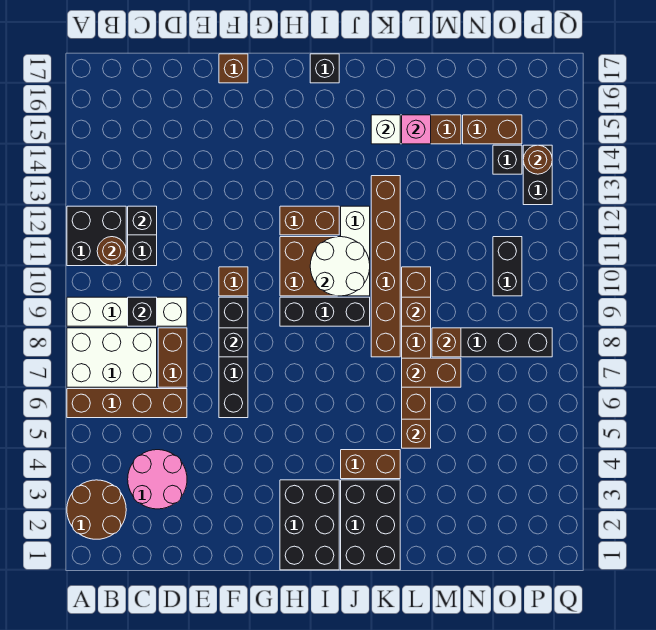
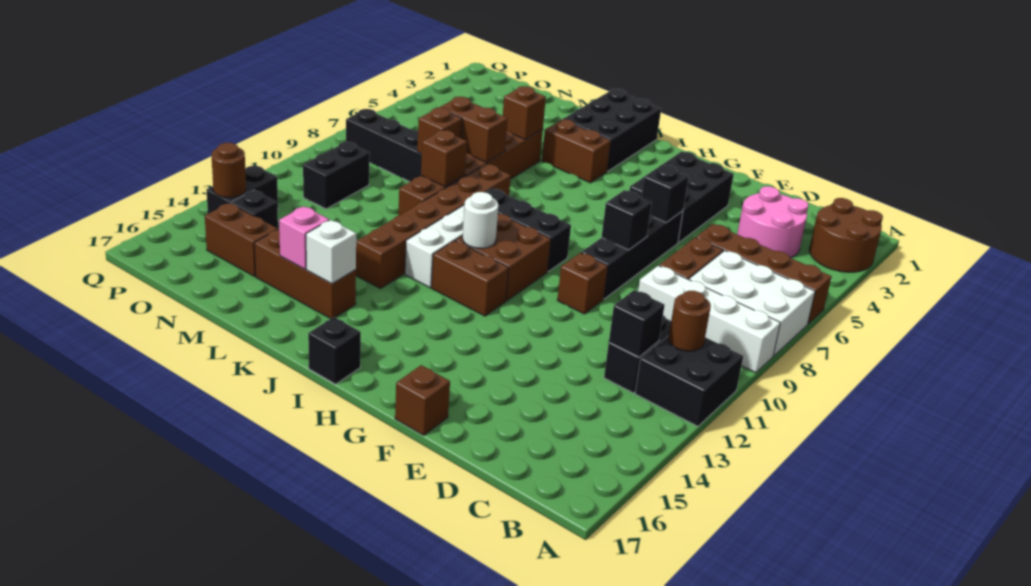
black 1x1 brick [128,297,157,326] -> black 1x1 brick moved to [641,165,689,223]
black 2x3 brick [280,480,339,570] -> black 2x3 brick moved to [630,152,734,243]
white 2x2 round brick [310,237,370,296] -> white 1x1 round brick [463,192,498,248]

